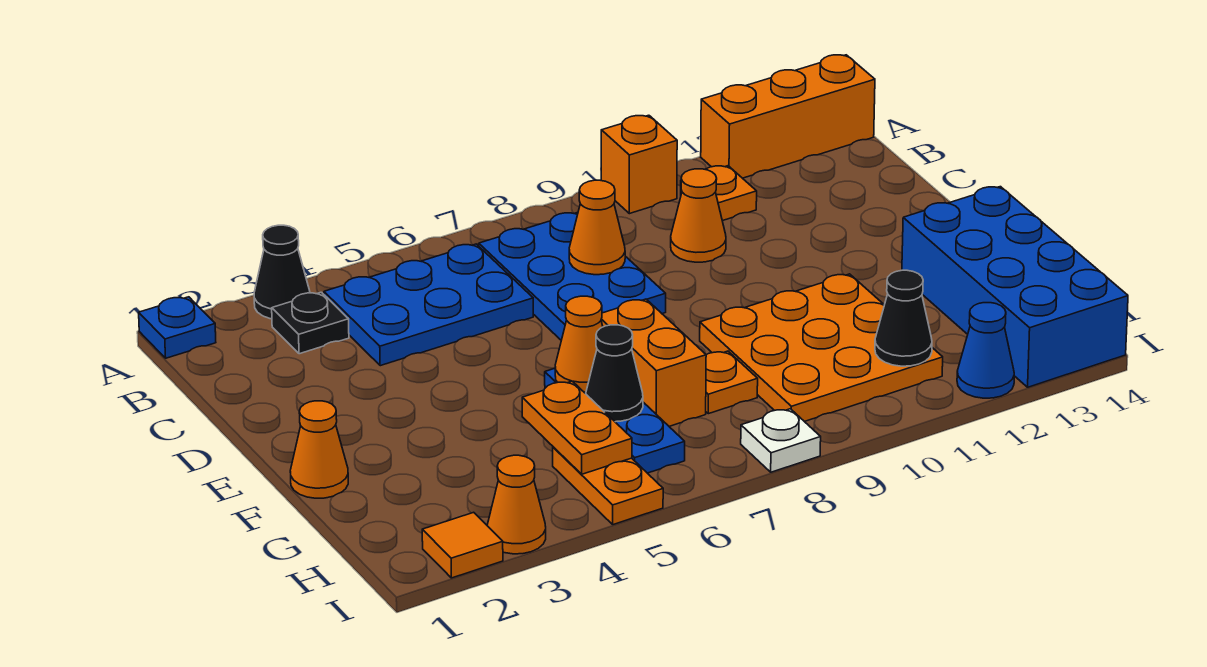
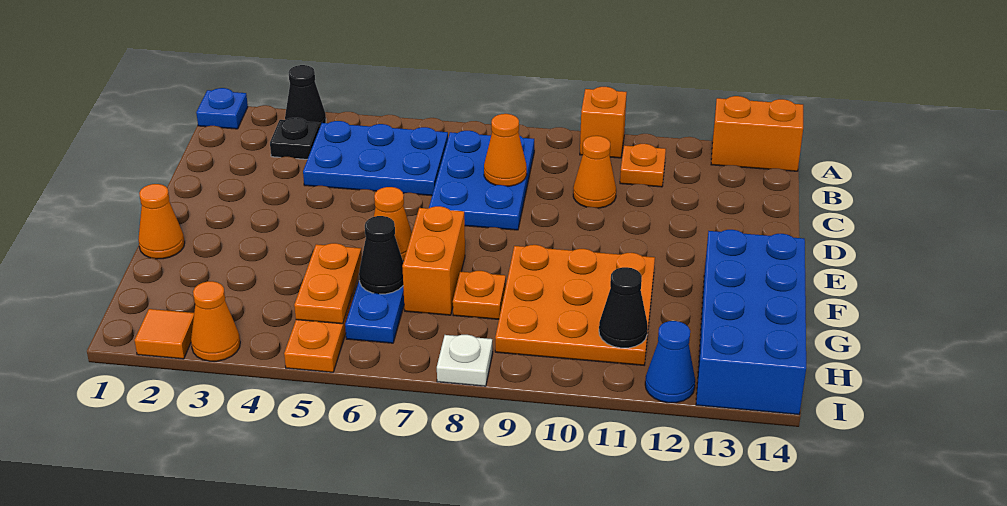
orange 1x3 brick [701,55,875,178] -> orange 1x2 brick [711,96,803,171]

